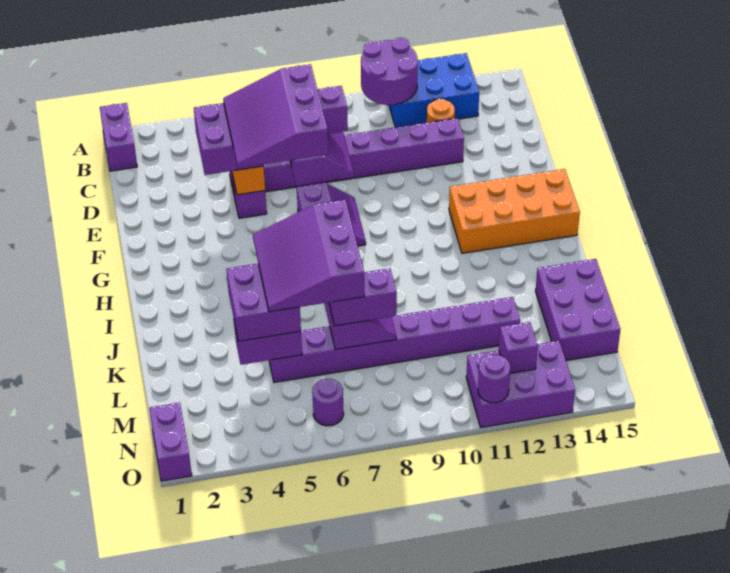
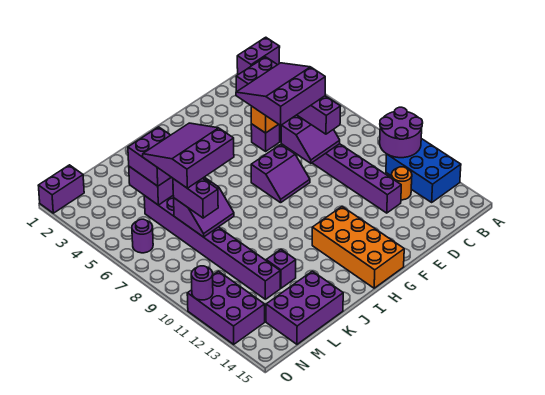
purple 1x1 brick [499,322,538,373] -> purple 1x1 brick moved to [266,250,296,288]

